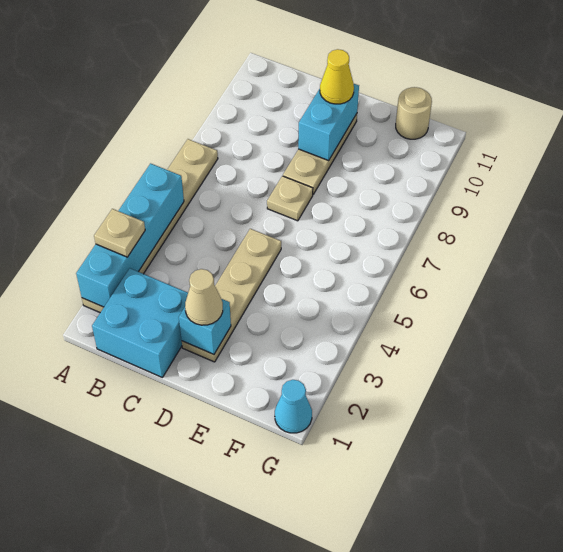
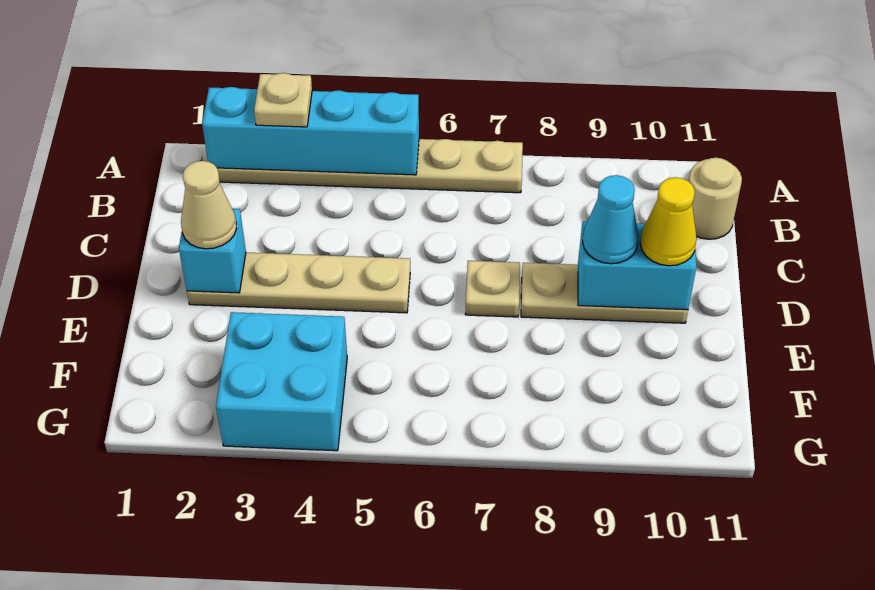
cyan 2x2 brick [92,268,188,377] -> cyan 2x2 brick moved to [216,312,347,451]
tan 1x1 round brick [396,87,432,139] -> tan 1x1 round brick moved to [689,158,742,239]
cyan 1x1 cone [275,380,312,433] -> cyan 1x1 cone moved to [583,175,638,264]

